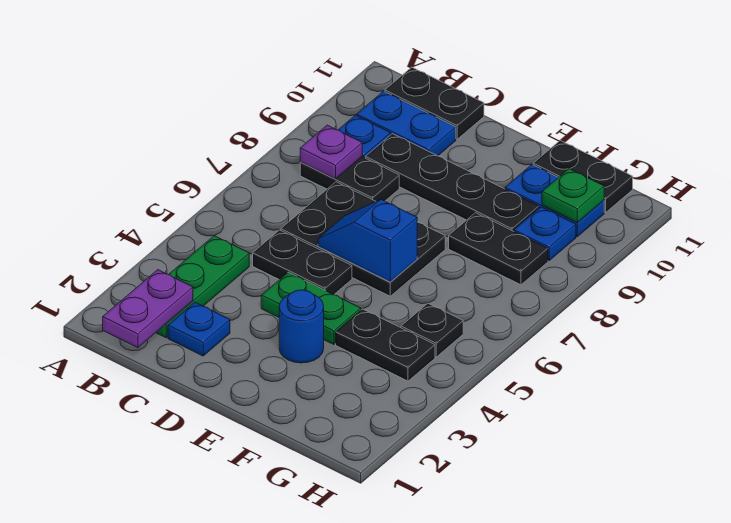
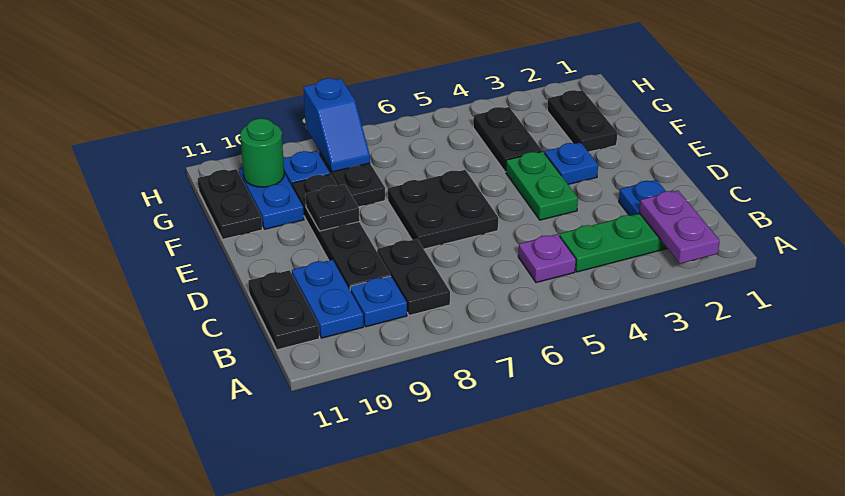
purple 1x2 plate [103,270,193,348] -> purple 1x2 plate turned to [640,190,720,264]
purple 1x1 plate [300,125,362,179] -> purple 1x1 plate moved to [518,234,576,283]
black 1x2 plate [253,230,352,295] -> black 1x2 plate moved to [547,90,617,152]
black 2x3 plate [281,182,445,296] -> black 2x2 plate [388,170,498,249]
blue 1x2 slope [318,200,417,282] -> blue 1x2 slope moved to [304,78,370,172]
blue 1x1 round brick [279,290,324,363] -> blue 1x1 plate [545,142,598,184]
black 1x1 plate [401,303,463,357] -> black 1x1 plate moved to [305,184,359,231]
green 1x1 plate [542,169,604,223] -> green 1x1 round brick [240,119,284,187]

